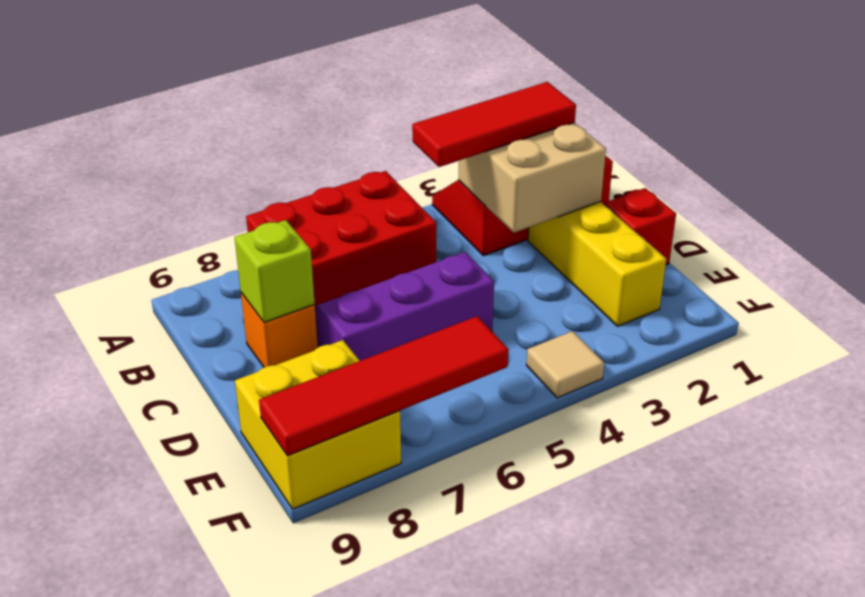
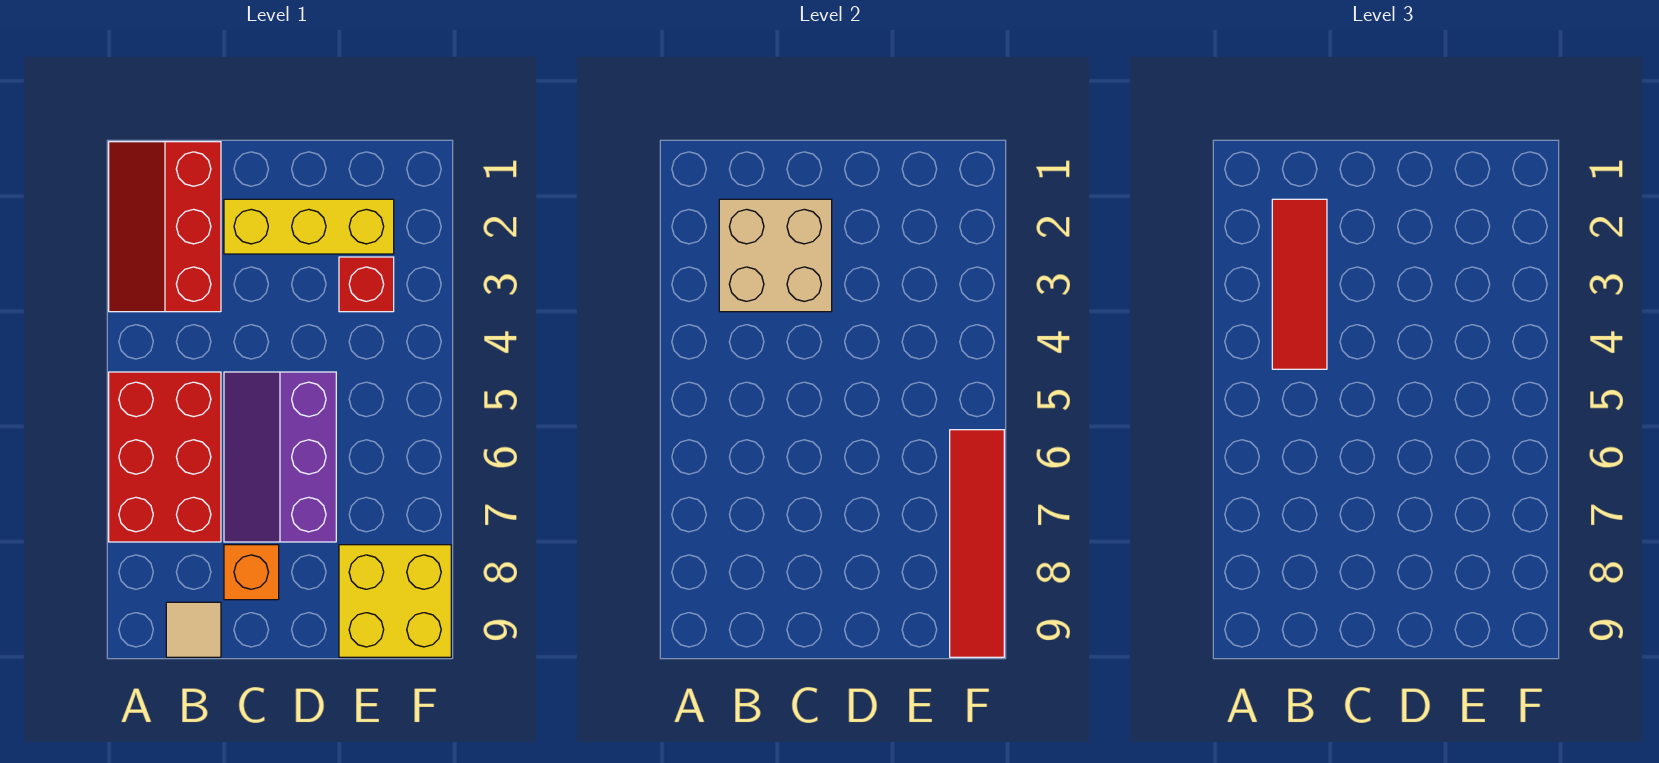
lime 1x1 brick [235,220,315,322] -> none
red 1x1 brick [604,188,676,265] -> red 1x1 brick moved to [339,257,394,312]
tan 1x1 tile [526,331,604,398] -> tan 1x1 tile moved to [166,602,221,657]

